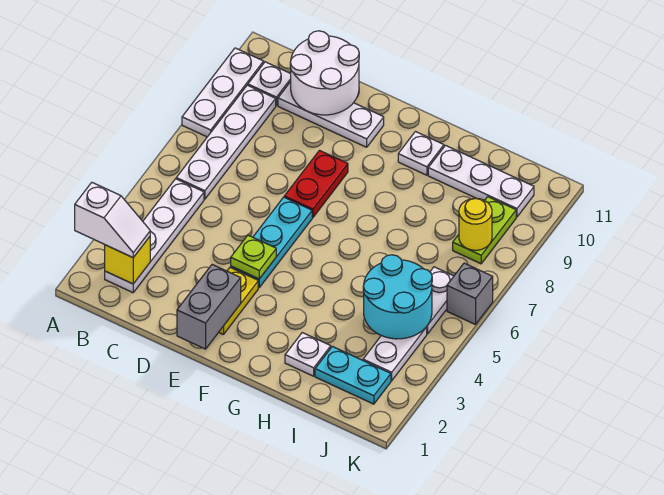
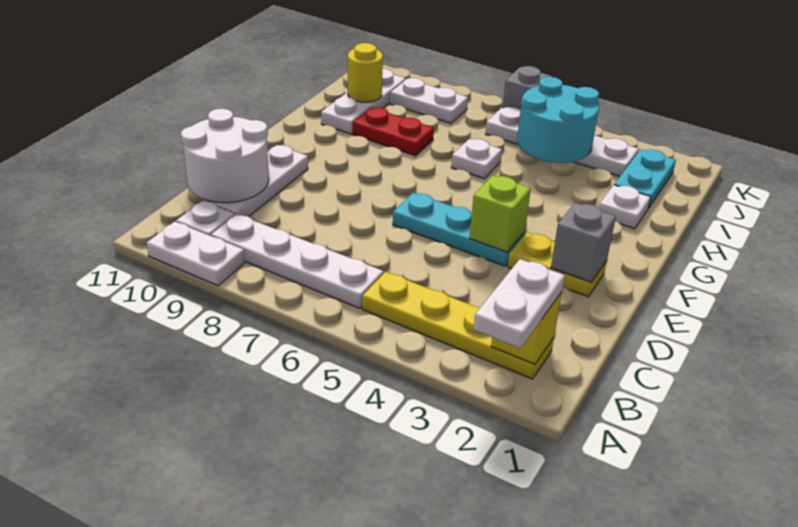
white 1x2 slope [75,183,150,257] -> white 1x2 plate [474,259,565,349]
white 1x3 plate [182,48,264,137] -> white 1x2 plate [147,222,245,286]
white 1x4 plate [105,179,204,293] -> yellow 1x4 plate [362,272,554,379]
grey 1x2 brick [177,265,241,349] -> grey 1x1 brick [551,203,616,282]
lime 1x1 plate [231,235,276,279] -> lime 1x1 brick [469,175,531,252]
red 1x2 plate [284,151,348,217] -> red 1x2 plate moved to [352,107,434,156]
white 1x1 plate [398,132,444,175] -> white 1x1 plate moved to [451,139,502,179]
lime 1x2 plate [453,197,516,264] -> white 1x2 plate [390,78,468,123]
yellow 1x1 round brick [459,198,492,250] -> yellow 1x1 round brick moved to [348,43,383,102]

